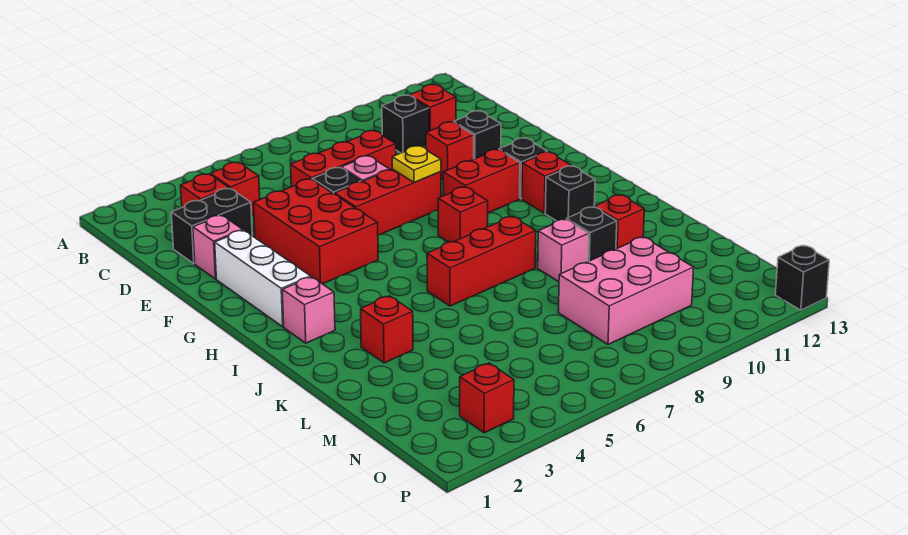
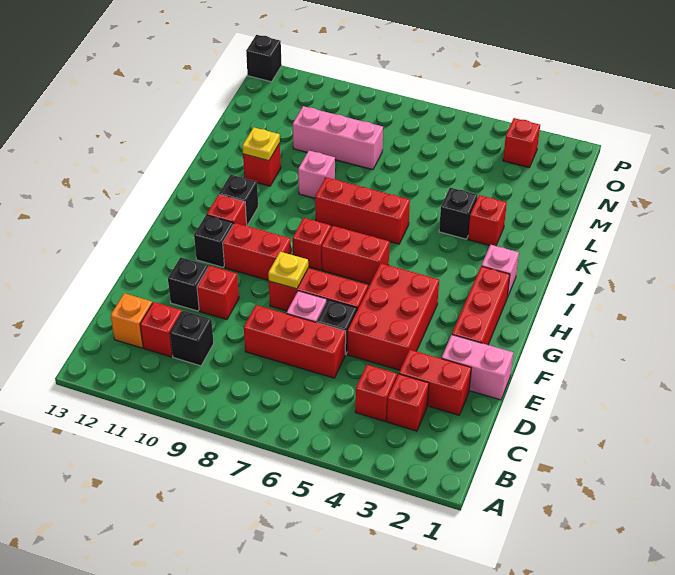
none -> orange 1x1 brick [111,293,152,348]
black 1x2 brick [171,188,252,263] -> red 1x2 brick [399,350,471,415]
pink 1x1 brick [193,215,243,279] -> pink 1x2 brick [442,335,513,400]
white 1x3 brick [215,230,311,327] -> red 1x3 brick [452,266,510,345]
none -> red 1x2 brick [322,226,390,284]
black 1x1 brick [567,207,617,261] -> black 1x1 brick moved to [439,188,477,239]
none -> yellow 1x1 plate [242,127,280,161]
pink 2x3 brick [558,237,694,344] -> pink 1x3 brick [293,106,383,170]

